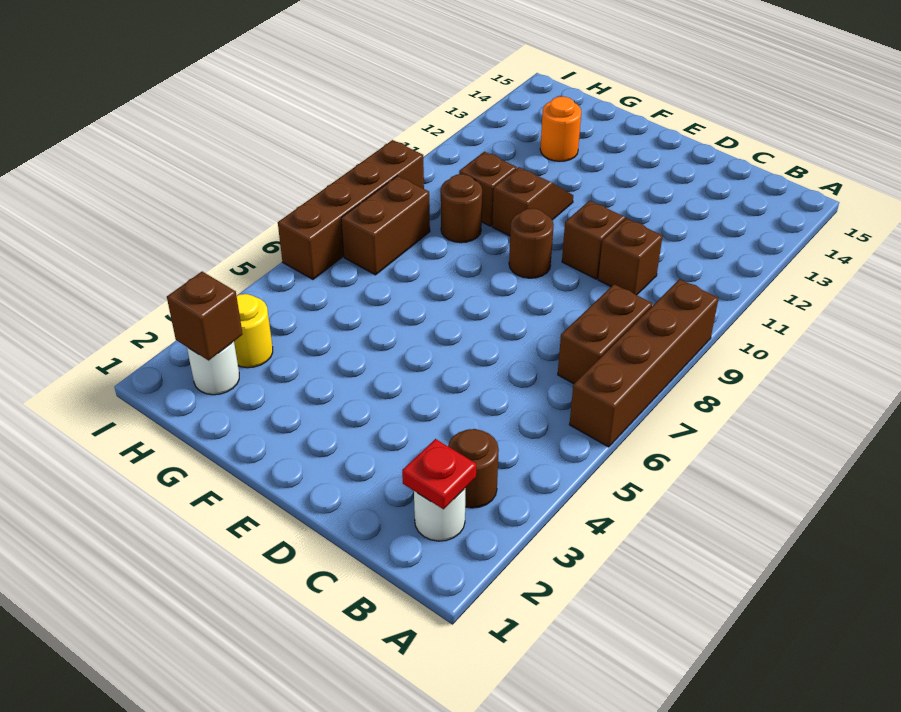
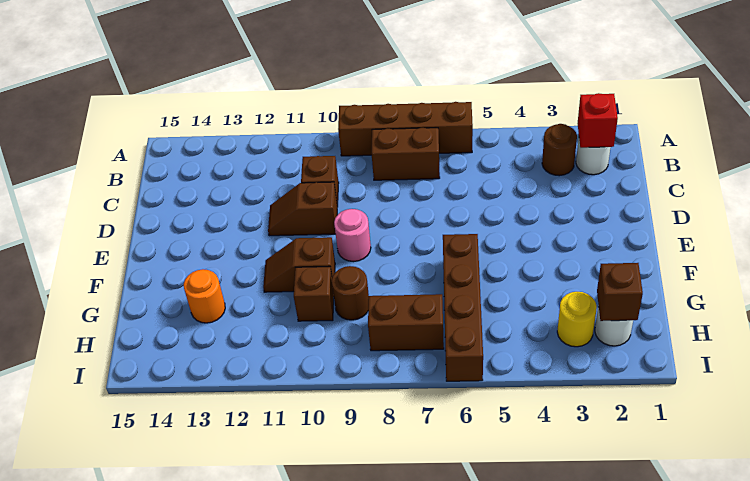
red 1x1 plate [402,439,476,509] -> red 1x1 brick [577,93,618,148]
brown 1x1 round brick [509,208,554,278] -> pink 1x1 round brick [334,209,371,262]
brown 1x4 brick [278,140,424,279] -> brown 1x4 brick turned to [443,234,483,381]

